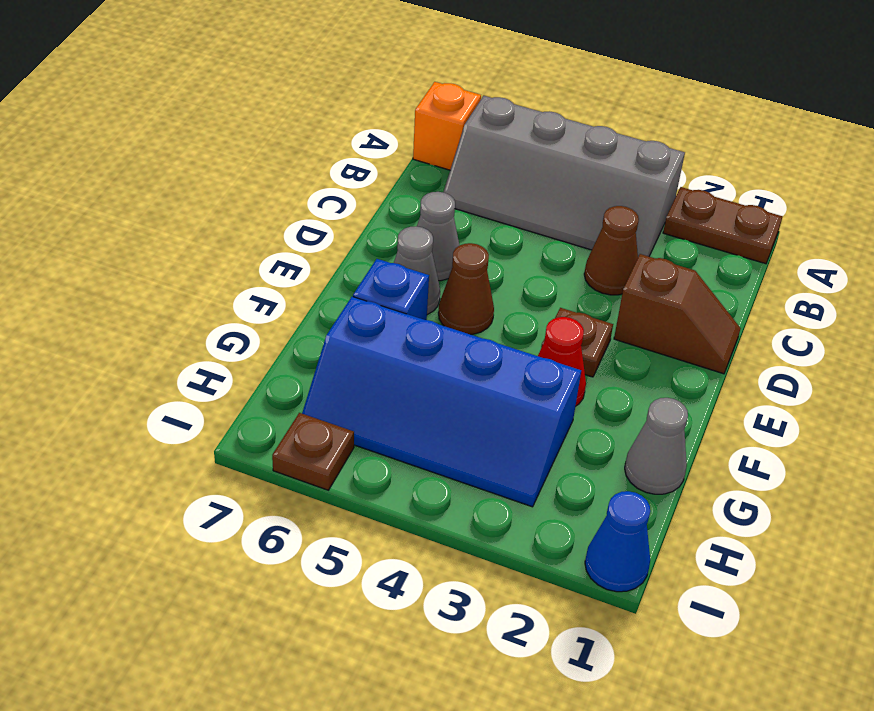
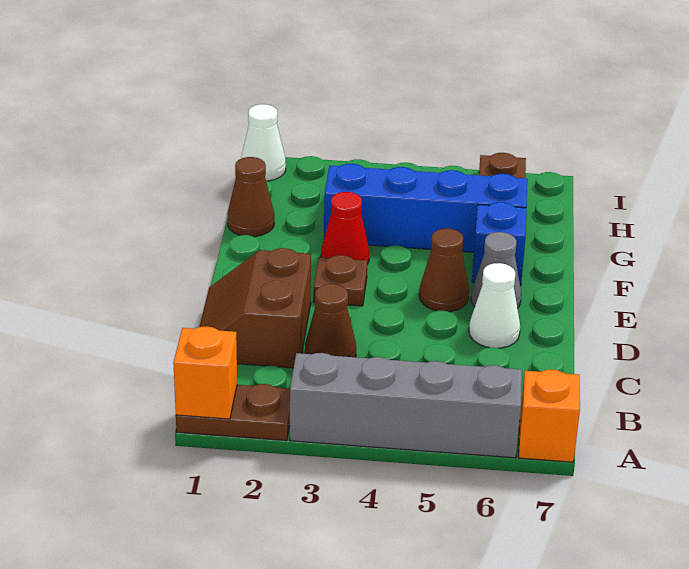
none -> orange 1x1 brick [173,326,237,419]
brown 1x2 slope [614,254,741,374] -> brown 2x2 slope [200,248,311,368]
grey 1x1 cone [417,192,460,281] -> white 1x1 cone [469,263,520,348]
grey 1x1 cone [625,398,688,494] -> brown 1x1 cone [227,157,274,237]
blue 1x1 cone [585,491,650,592] -> white 1x1 cone [241,104,286,181]

